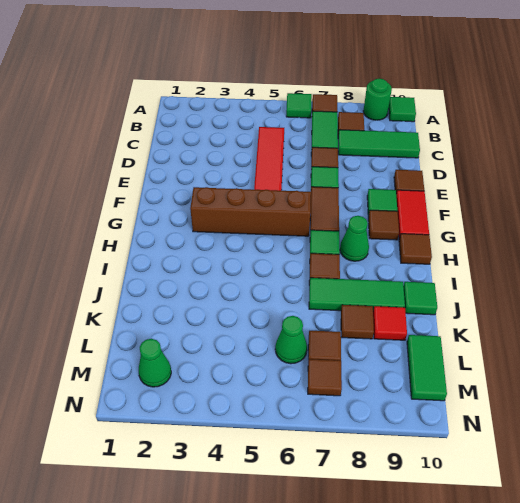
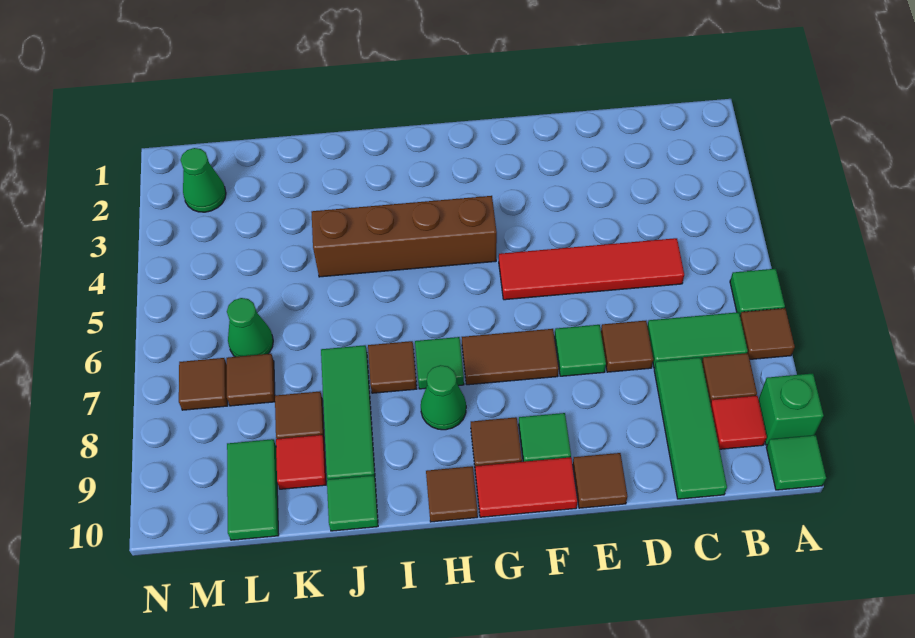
green 1x1 round brick [363,79,392,120] -> green 1x1 brick [758,373,824,445]
none -> red 1x1 tile [711,396,767,449]
brown 1x4 brick [190,187,311,236] -> brown 1x4 brick turned to [311,196,497,277]
green 1x2 tile [407,335,447,401] -> green 1x2 tile turned to [227,439,279,540]

